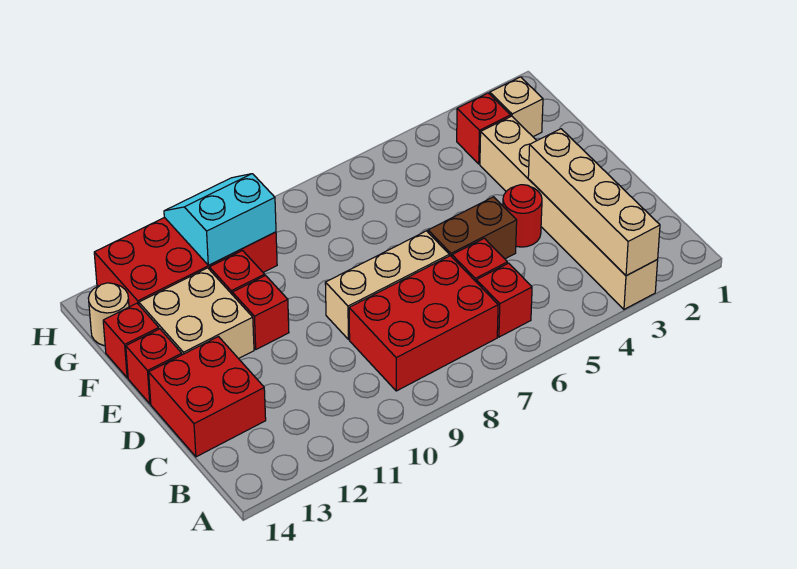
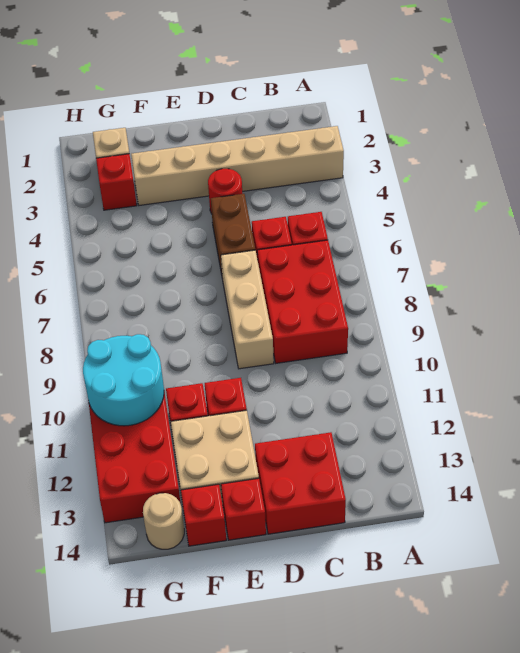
tan 1x4 brick [528,129,660,276] -> none
cyan 2x2 slope [164,174,276,265] -> cyan 2x2 round brick [83,334,164,426]

